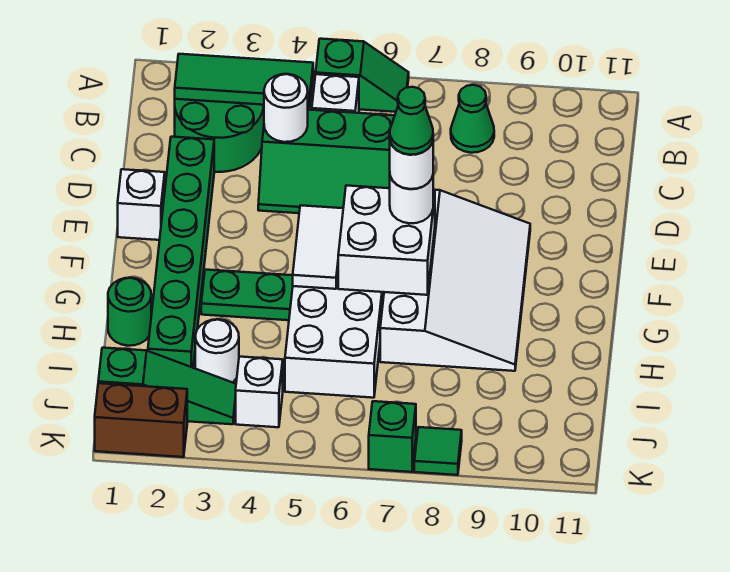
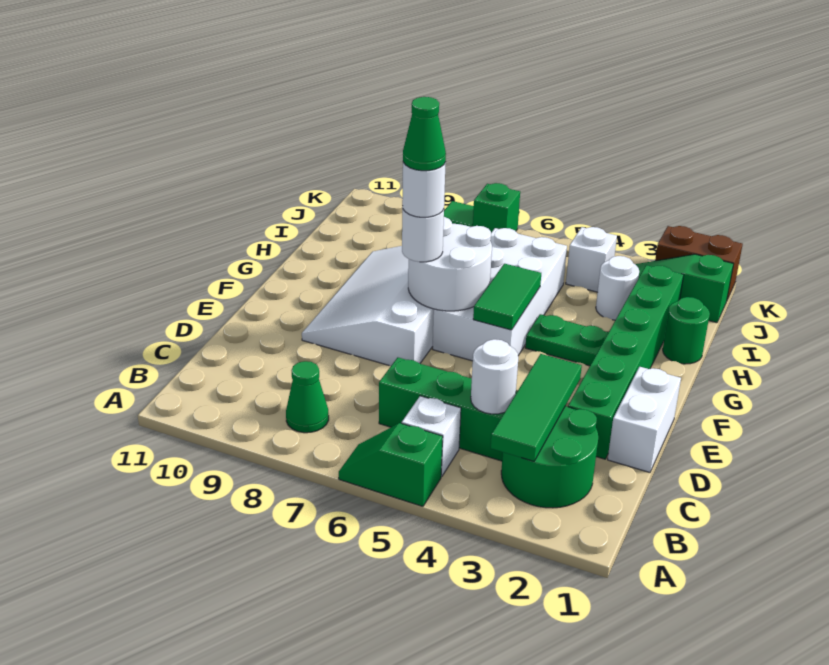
green 1x3 tile [175,54,313,108] -> green 1x3 tile turned to [491,354,582,461]
white 1x1 brick [118,169,165,240] -> white 1x2 brick [608,367,681,472]
white 1x2 tile [293,205,343,289] -> green 1x2 tile [473,264,541,330]
white 2x2 brick [338,185,435,295] -> white 2x2 round brick [408,217,492,311]

